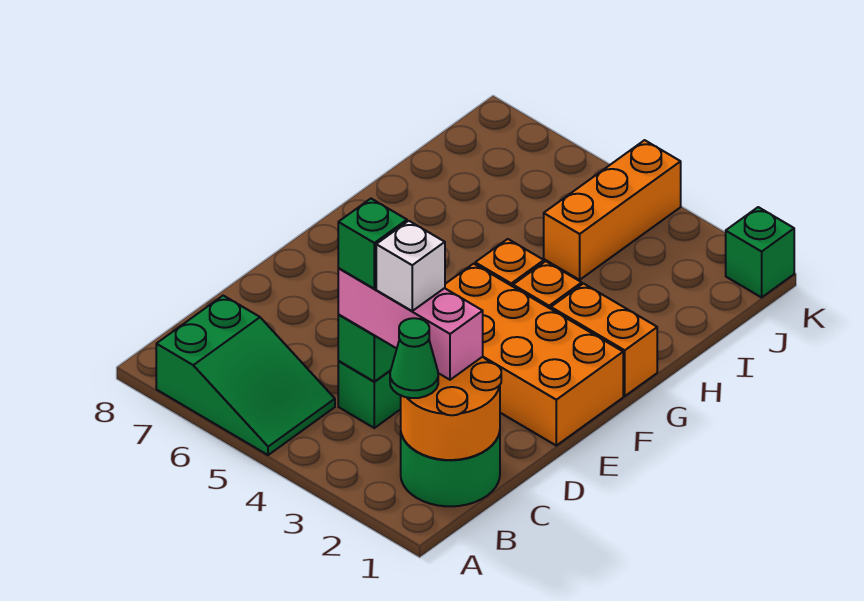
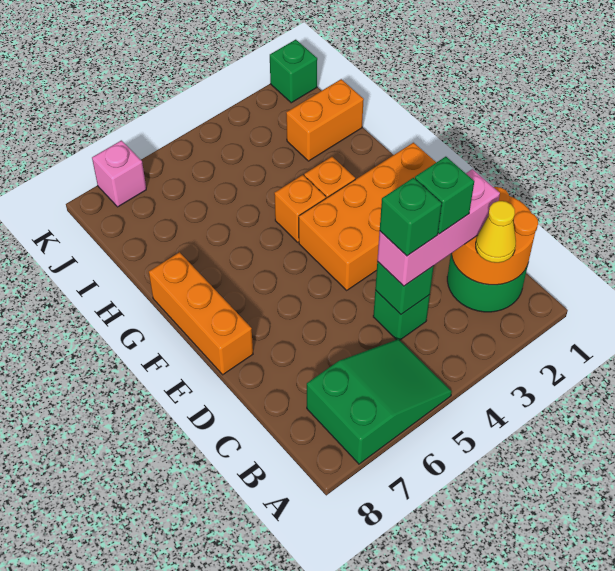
green 1x1 cone [390,318,438,398] -> yellow 1x1 cone [476,201,516,263]
white 1x1 brick [376,221,445,311] -> green 1x1 brick [415,157,474,234]
orange 1x2 brick [551,284,657,396] -> orange 1x2 brick moved to [286,79,364,161]
orange 1x3 brick [544,140,681,280] -> orange 1x3 brick moved to [149,252,253,375]
none -> pink 1x1 brick [92,140,146,207]

